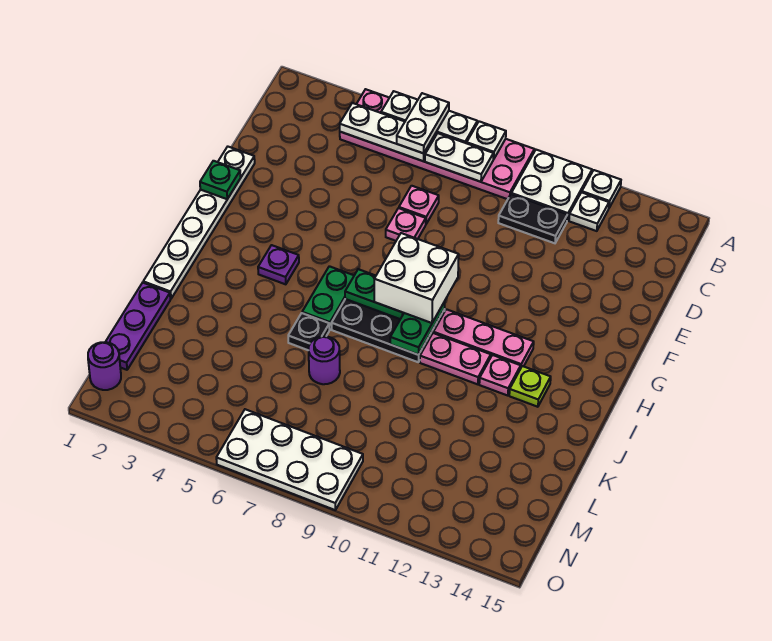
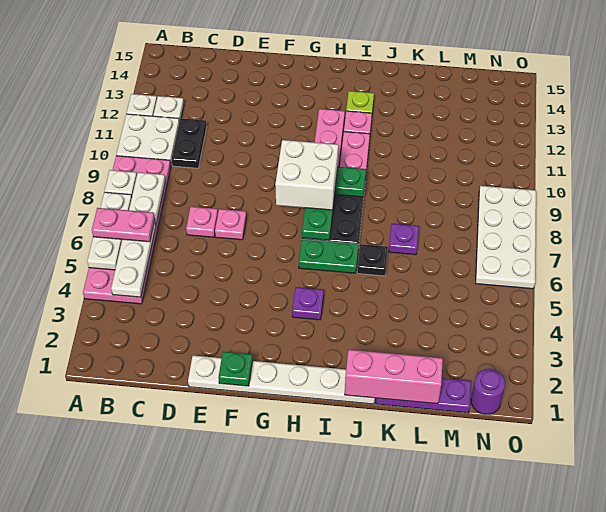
white 1x2 plate [397,93,449,153] -> pink 1x2 plate [92,208,155,242]
none -> pink 1x3 brick [345,350,443,404]
purple 1x1 round brick [308,336,340,384] -> purple 1x1 plate [389,224,419,255]

